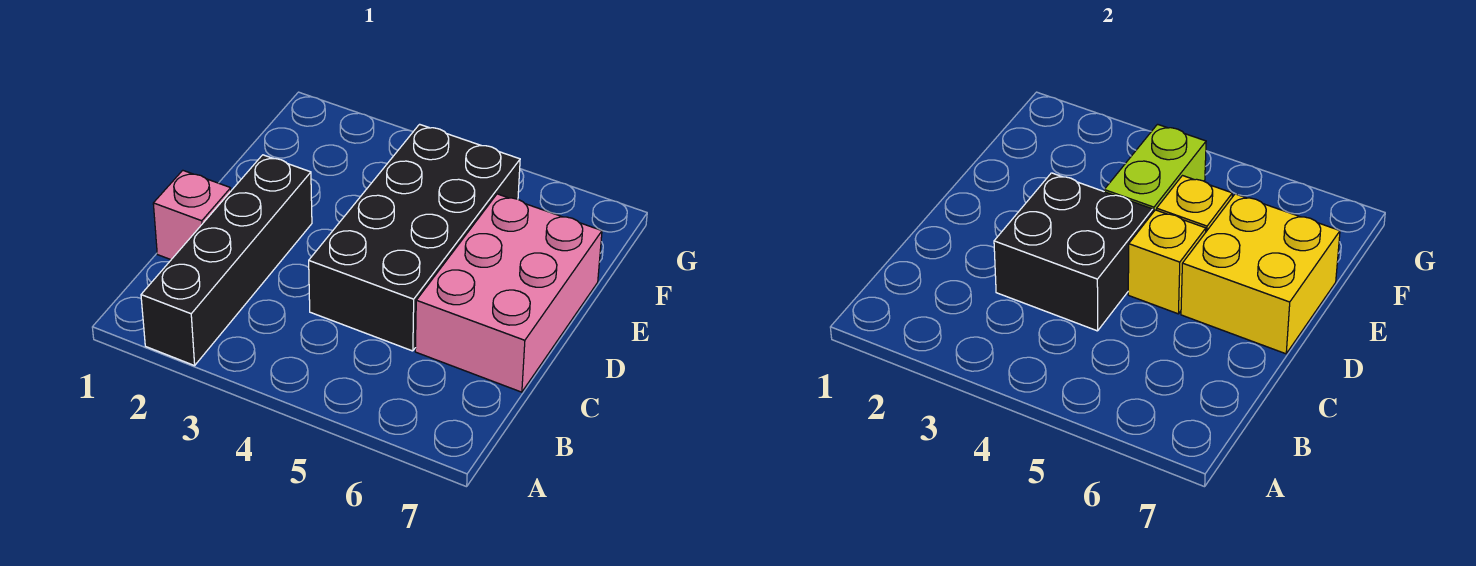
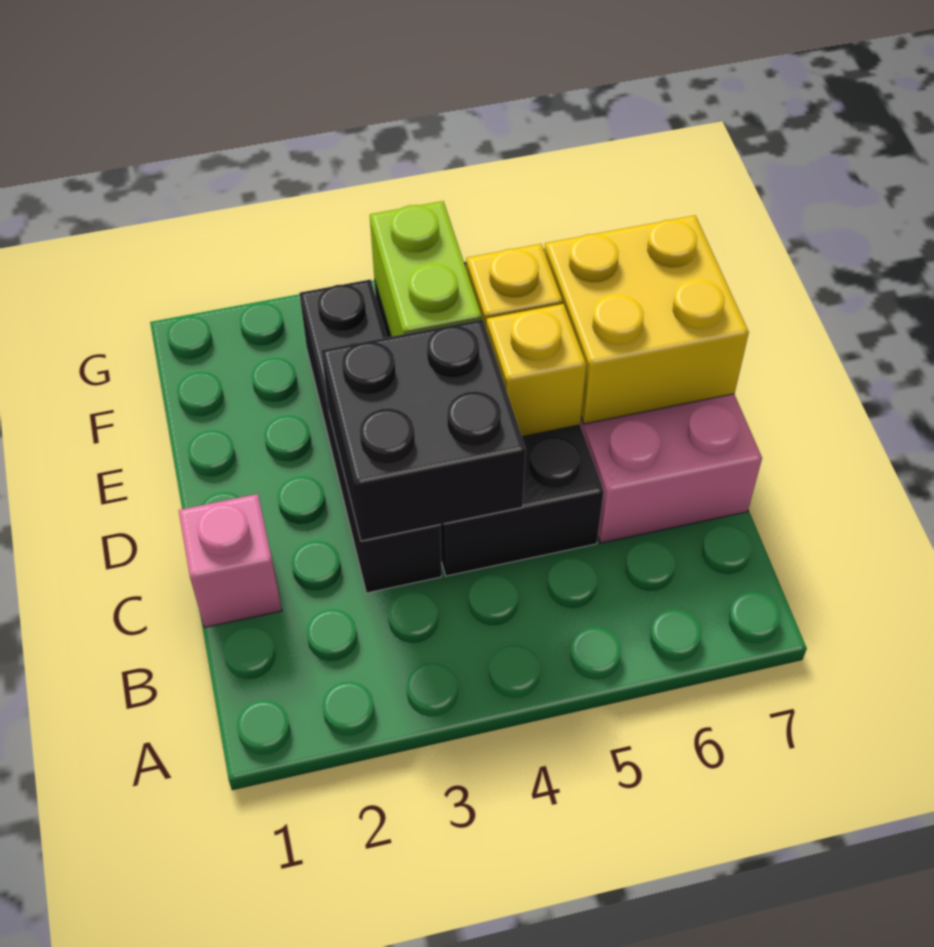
black 1x4 brick [141,155,312,366] -> black 1x4 brick moved to [299,279,442,593]

